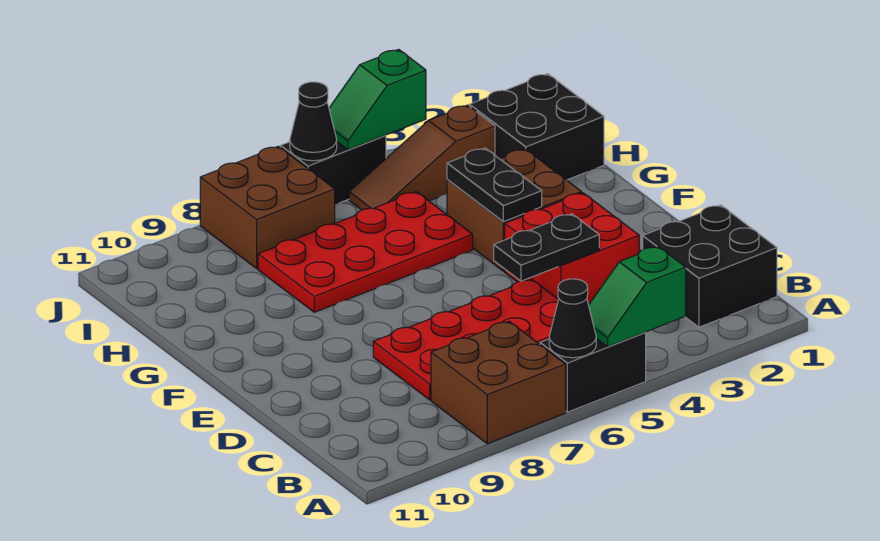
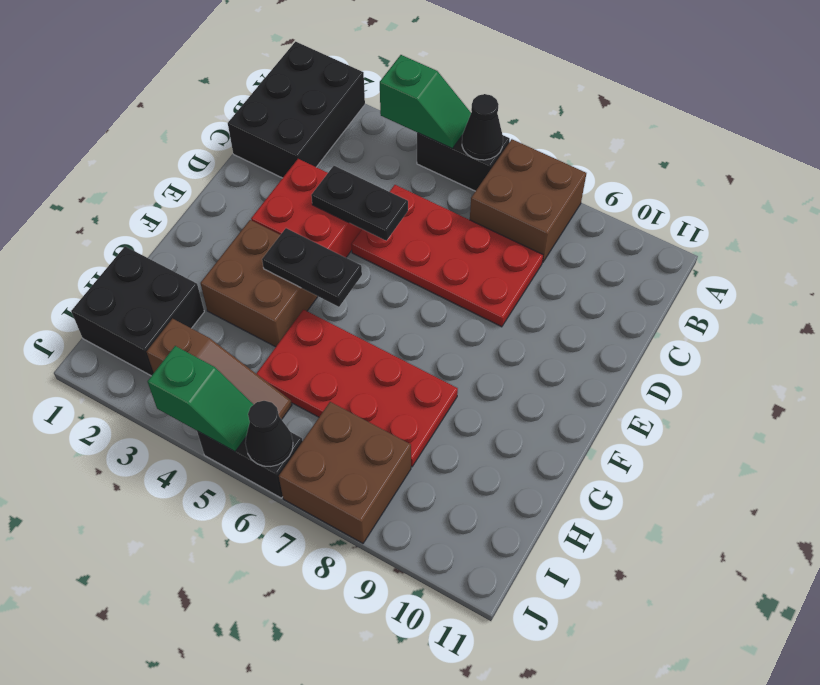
black 2x2 brick [643,205,777,327] -> black 2x3 brick [228,42,365,178]
black 1x2 plate [447,148,542,222] -> black 1x2 plate turned to [262,228,362,307]

